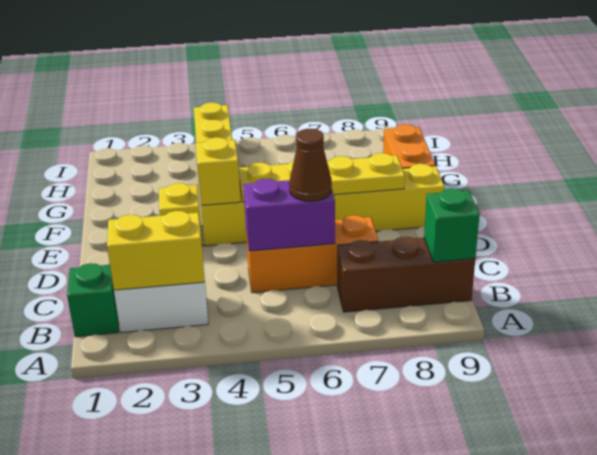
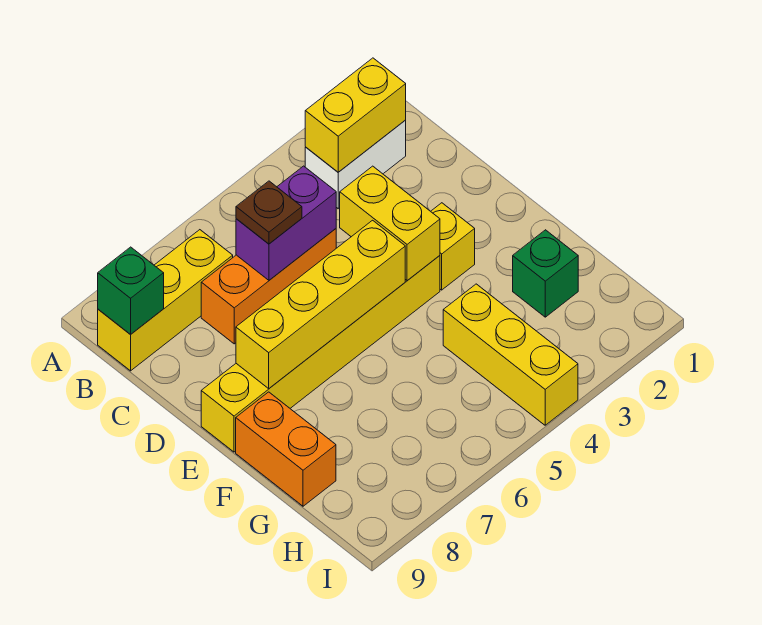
green 1x1 brick [67,263,119,337] -> green 1x1 brick moved to [513,230,578,317]
brown 1x3 brick [337,237,475,312] -> yellow 1x3 brick [98,230,233,371]
brown 1x1 cone [289,129,332,201] -> brown 1x1 plate [236,181,302,244]
yellow 1x1 brick [196,137,241,205] -> yellow 1x2 brick [340,166,440,280]
yellow 1x4 plate [239,153,405,202] -> yellow 1x4 brick [236,220,405,388]

